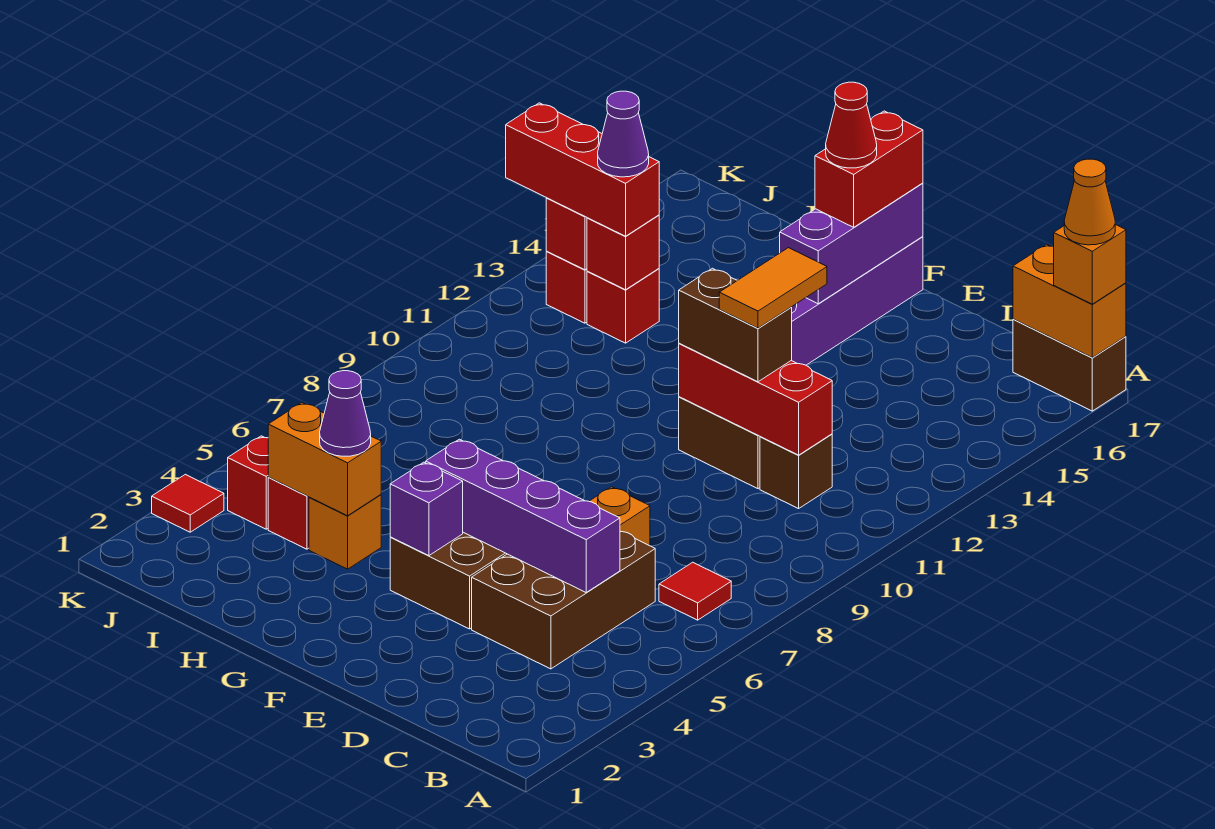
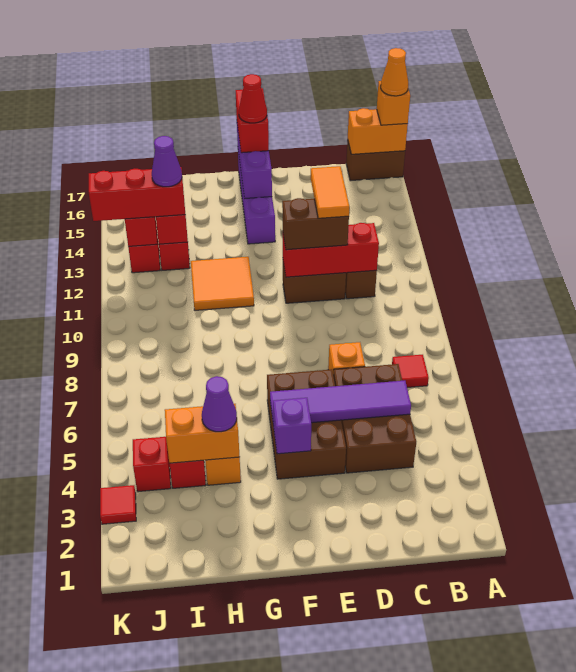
purple 1x4 brick [426,439,620,592] -> purple 1x4 tile [270,381,411,426]
none -> orange 2x2 tile [191,257,254,310]

